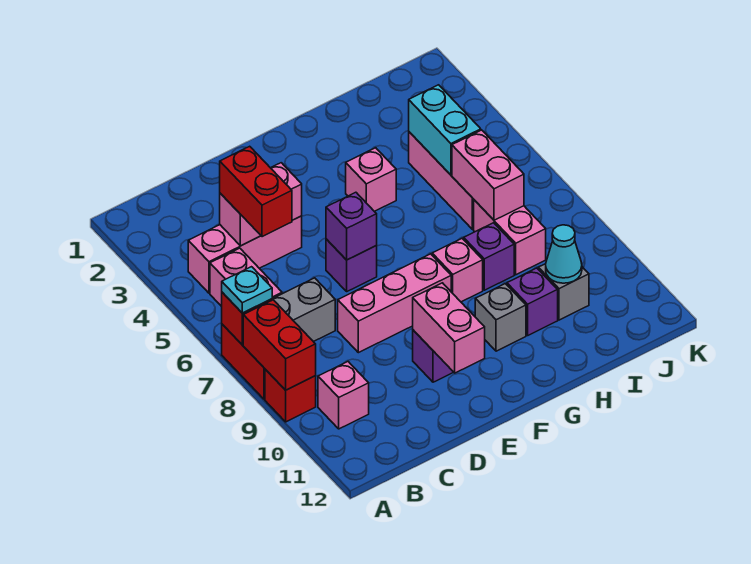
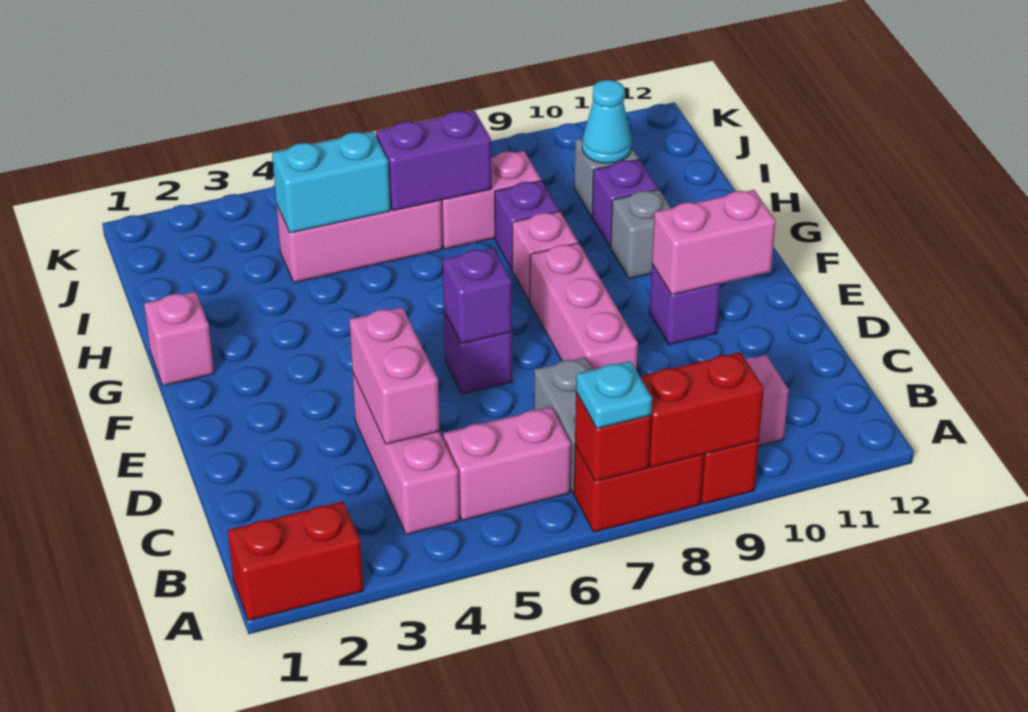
red 1x2 brick [220,146,292,237] -> red 1x2 brick moved to [228,502,363,621]
pink 1x1 brick [346,148,396,211] -> pink 1x1 brick moved to [144,292,214,386]
pink 1x2 brick [452,130,524,220] -> purple 1x2 brick [376,111,491,211]

